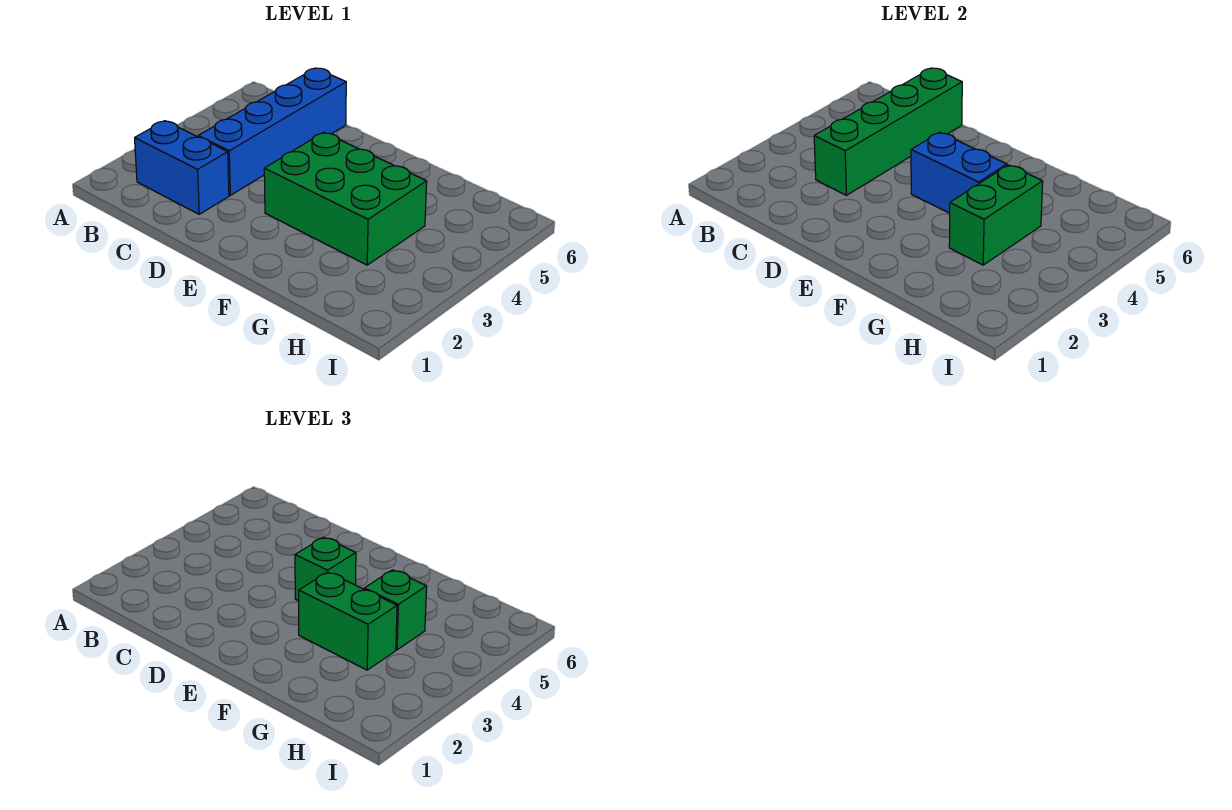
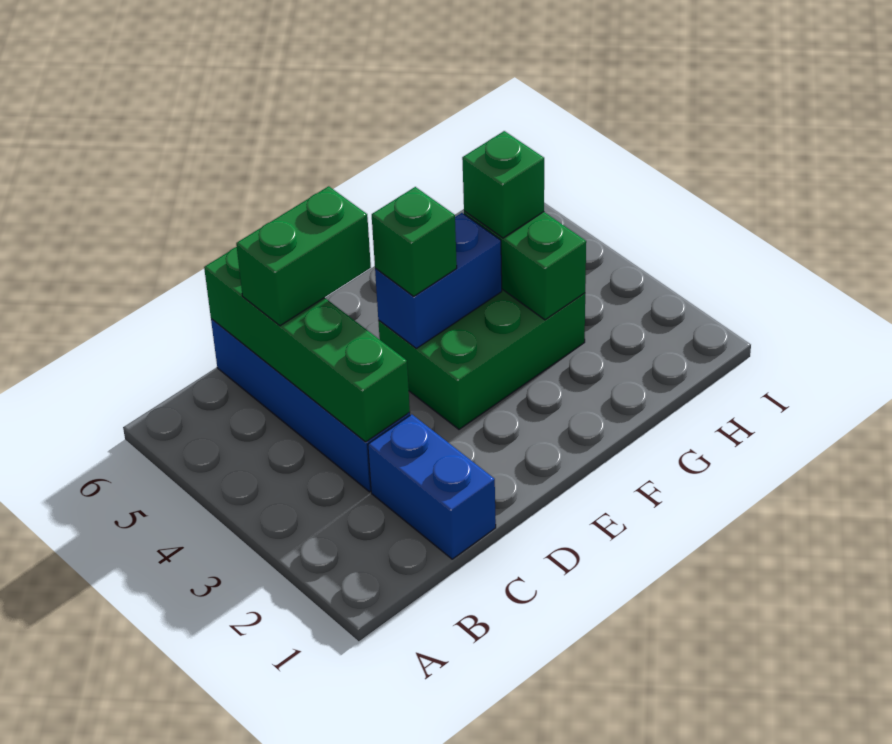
blue 1x2 brick [135,121,229,214] -> blue 1x2 brick turned to [368,414,496,559]
green 1x2 brick [299,572,397,670] -> green 1x2 brick moved to [236,186,371,326]

